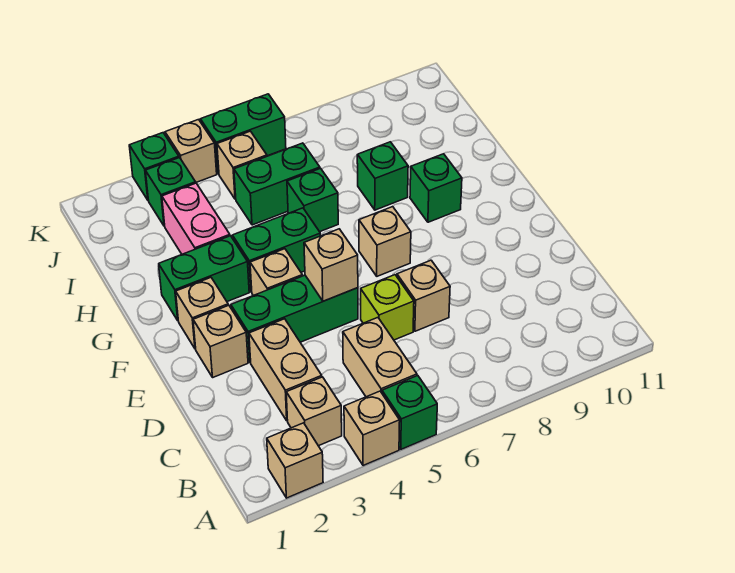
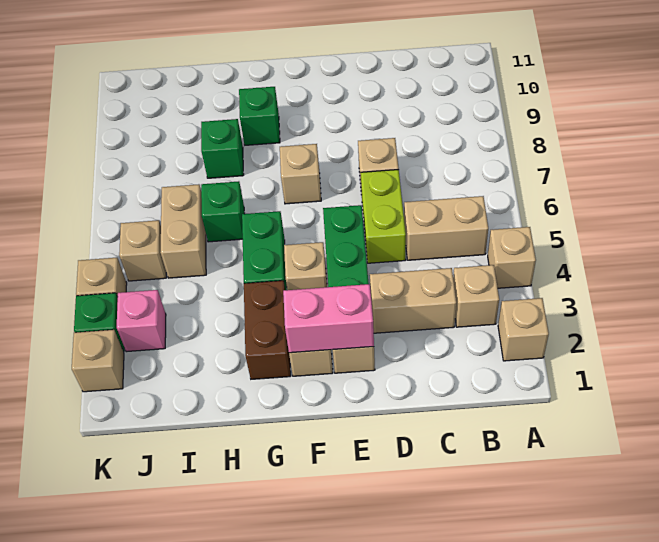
green 1x1 brick [382,376,437,449] -> none
lime 1x1 brick [361,275,414,340] -> lime 1x2 brick [361,170,406,263]
tan 1x1 brick [304,229,358,301] -> tan 1x1 brick moved to [72,330,124,392]
green 1x2 brick [159,236,249,320] -> brown 1x2 brick [244,281,291,379]
pink 1x2 brick [162,183,230,254] -> pink 1x2 brick moved to [283,284,374,353]
green 1x2 brick [234,143,320,225] -> tan 1x2 brick [160,184,206,278]
green 1x1 brick [145,158,196,226] -> pink 1x1 brick [117,290,166,352]
green 1x2 brick [200,94,286,174] -> none

